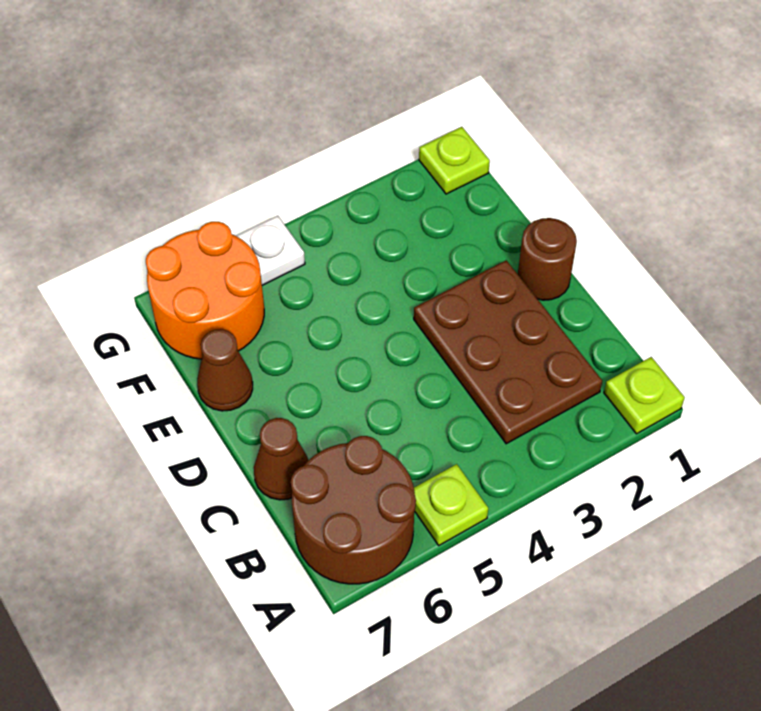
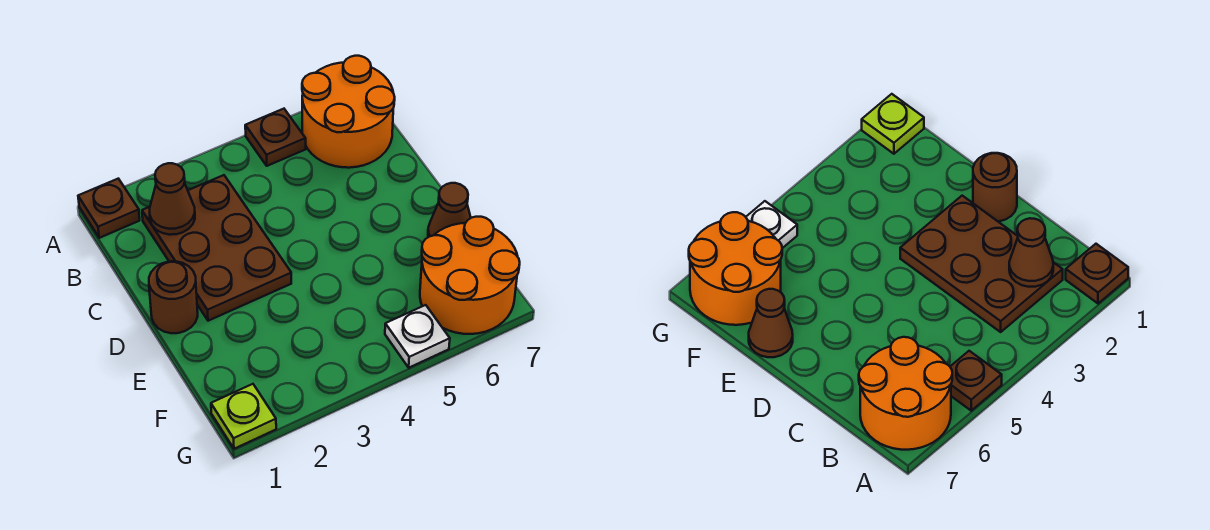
lime 1x1 plate [604,357,685,434] -> brown 1x1 plate [78,179,140,238]
lime 1x1 plate [414,464,488,545] -> brown 1x1 plate [245,109,306,166]
brown 2x2 round brick [291,436,416,584] -> orange 2x2 round brick [302,56,395,168]
brown 1x1 cone [254,418,308,500] -> brown 1x1 cone moved to [150,163,195,235]

